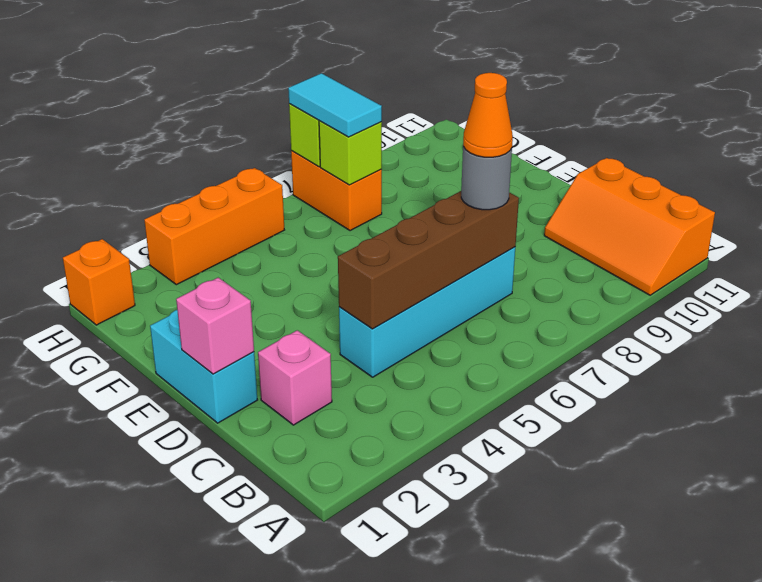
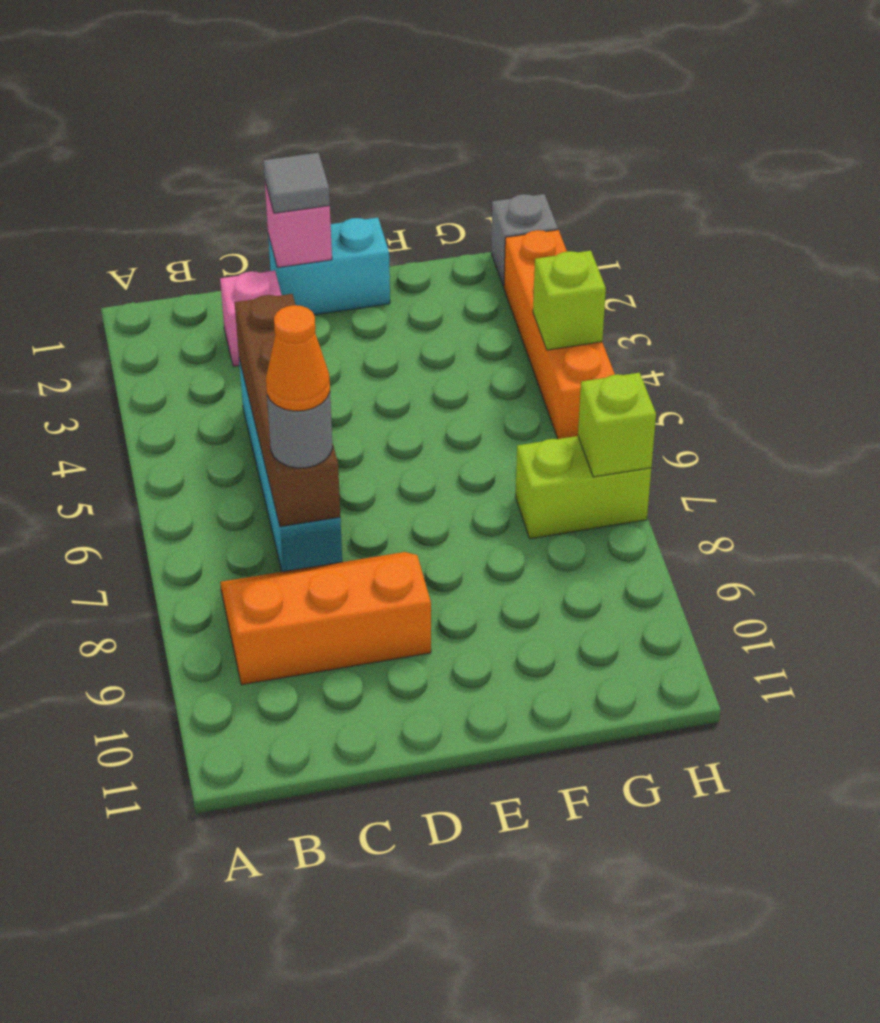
orange 2x3 slope [544,158,715,295] -> orange 2x3 slope moved to [220,552,431,685]
none -> grey 1x1 tile [263,153,330,213]
orange 1x2 brick [291,151,382,231] -> lime 1x2 brick [516,436,651,539]
lime 1x1 brick [319,121,382,185] -> lime 1x1 brick moved to [533,251,606,350]
cyan 1x2 tile [288,73,382,137] -> none
orange 1x1 brick [63,239,135,325] -> grey 1x1 brick [491,194,558,287]
orange 1x3 brick [144,168,284,285] -> orange 1x4 brick [504,230,615,439]

